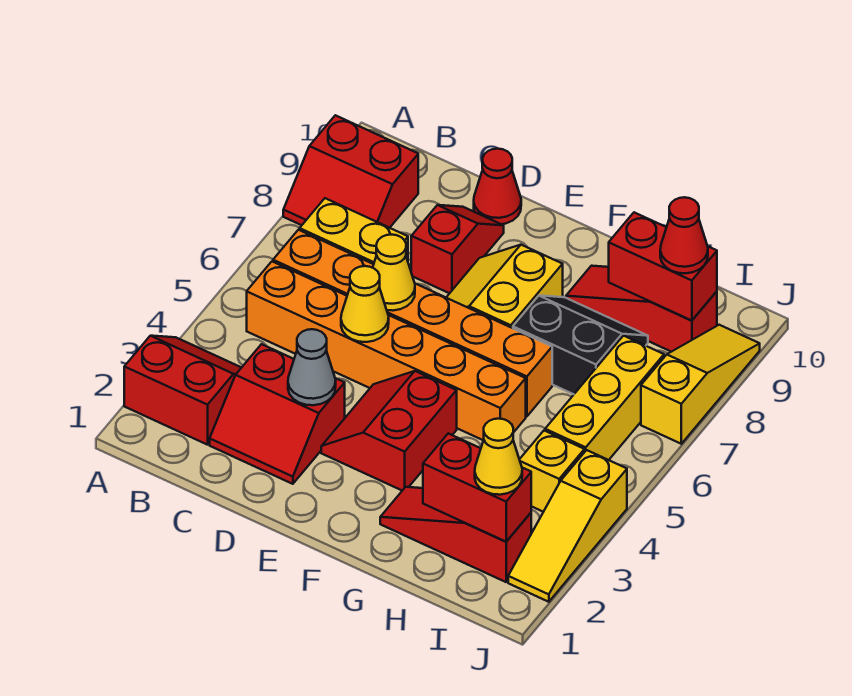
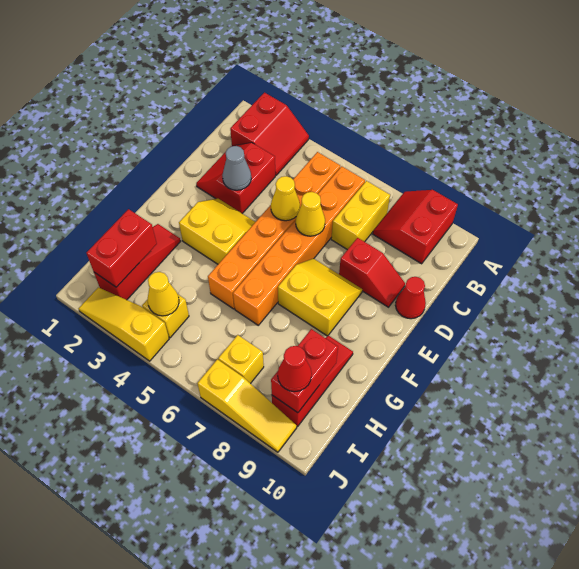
red 2x2 slope [321,371,457,490] -> yellow 2x2 slope [179,198,255,264]
black 2x2 slope [513,296,648,394] -> none
yellow 1x1 cone [475,419,522,495] -> yellow 1x1 cone moved to [147,272,179,316]
yellow 1x3 brick [545,336,664,460] -> yellow 1x1 brick [218,335,264,384]

